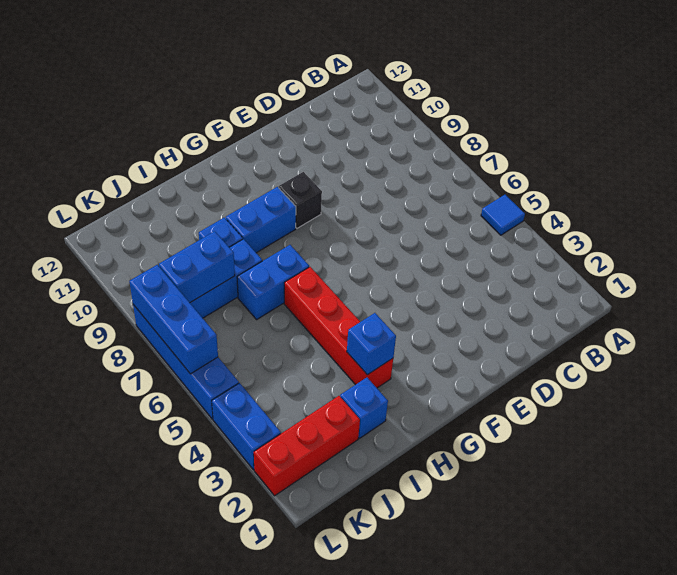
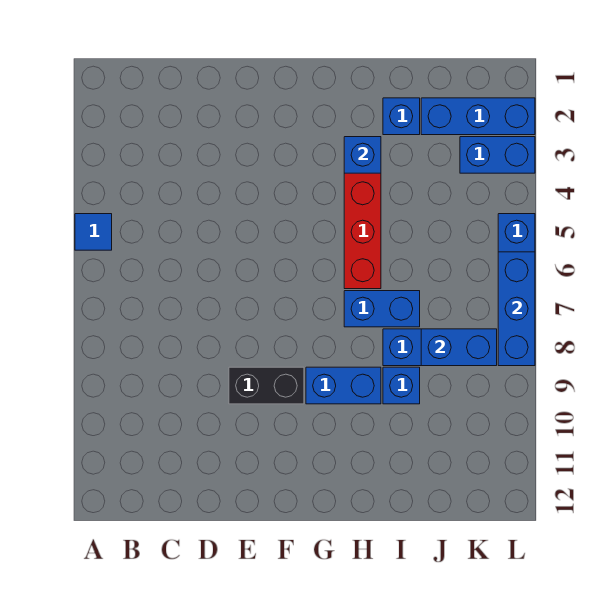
black 1x1 brick [279,172,322,228] -> black 1x2 brick [229,367,304,404]
red 1x3 brick [254,396,360,496] -> blue 1x3 brick [421,98,535,135]
blue 1x2 brick [212,383,281,470] -> blue 1x2 brick turned to [460,137,535,173]

